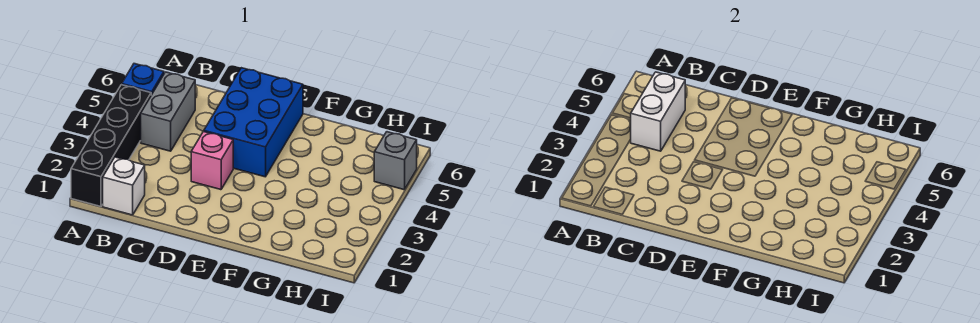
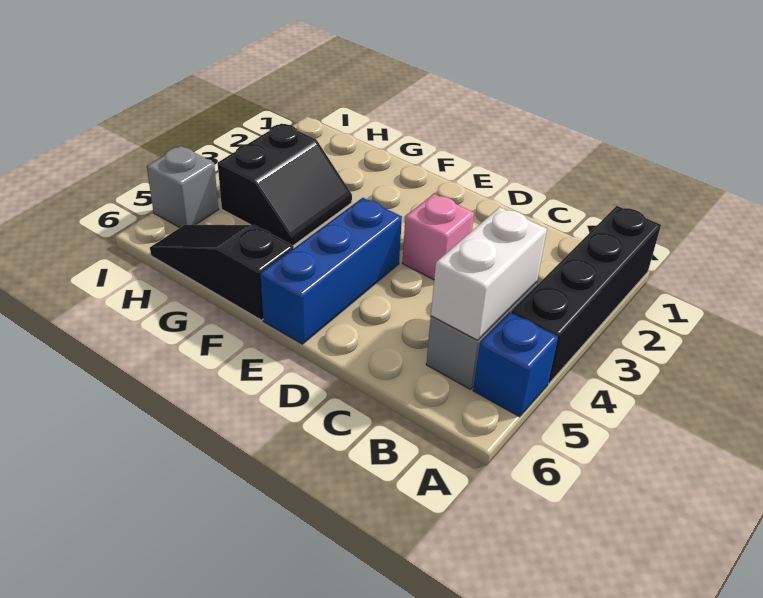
white 1x1 brick [103,157,145,215] -> none
blue 2x3 brick [204,68,303,177] -> blue 1x3 brick [260,198,402,344]
none -> black 1x3 slope [150,225,294,320]
none -> black 2x2 slope [218,123,352,246]

